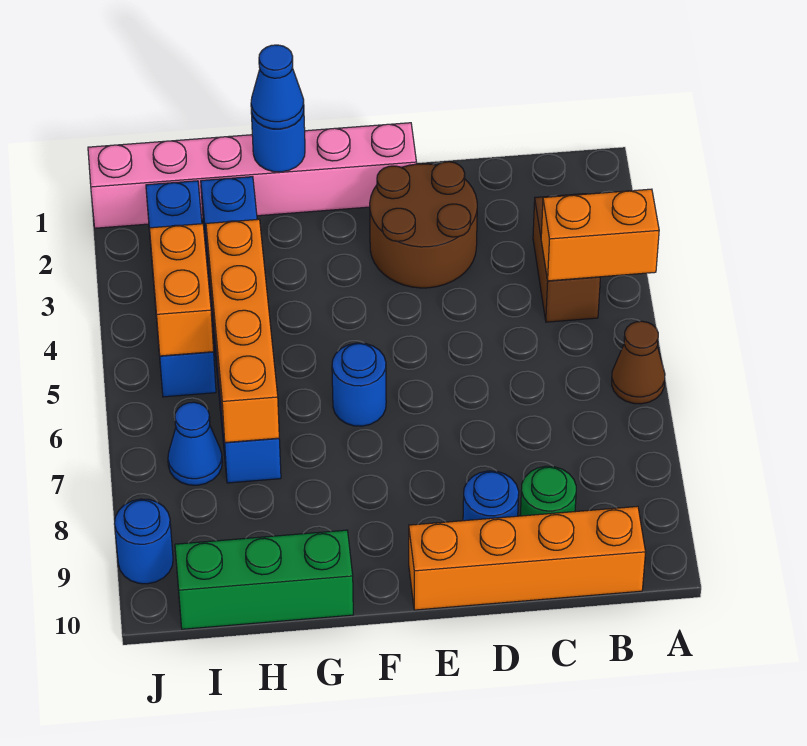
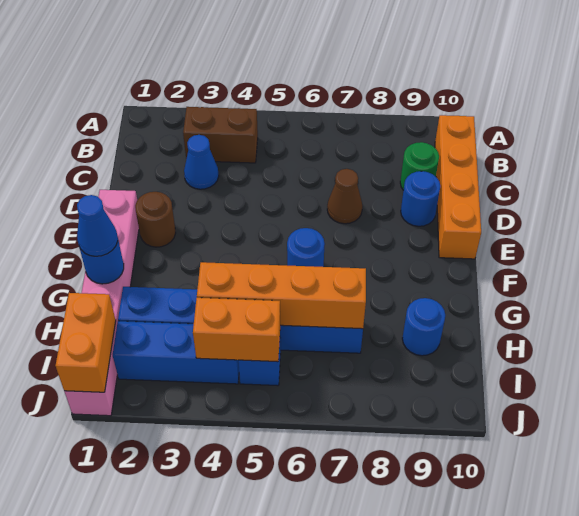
orange 1x2 brick [541,189,659,281] -> orange 1x2 brick moved to [55,293,116,392]
brown 1x1 cone [612,321,665,404] -> brown 1x1 cone moved to [327,169,362,224]
brown 2x2 round brick [370,162,477,288] -> brown 1x1 round brick [135,192,176,247]
green 1x3 brick [175,530,353,629] -> none
blue 1x1 cone [168,402,222,485] -> blue 1x1 cone moved to [184,135,219,189]
blue 1x1 round brick [115,499,173,584] -> blue 1x1 round brick moved to [402,298,445,356]

